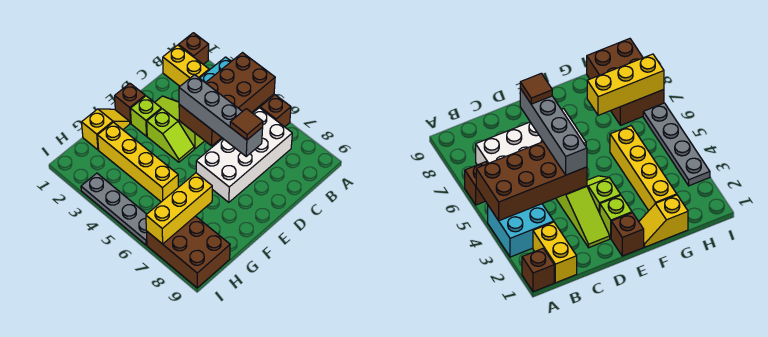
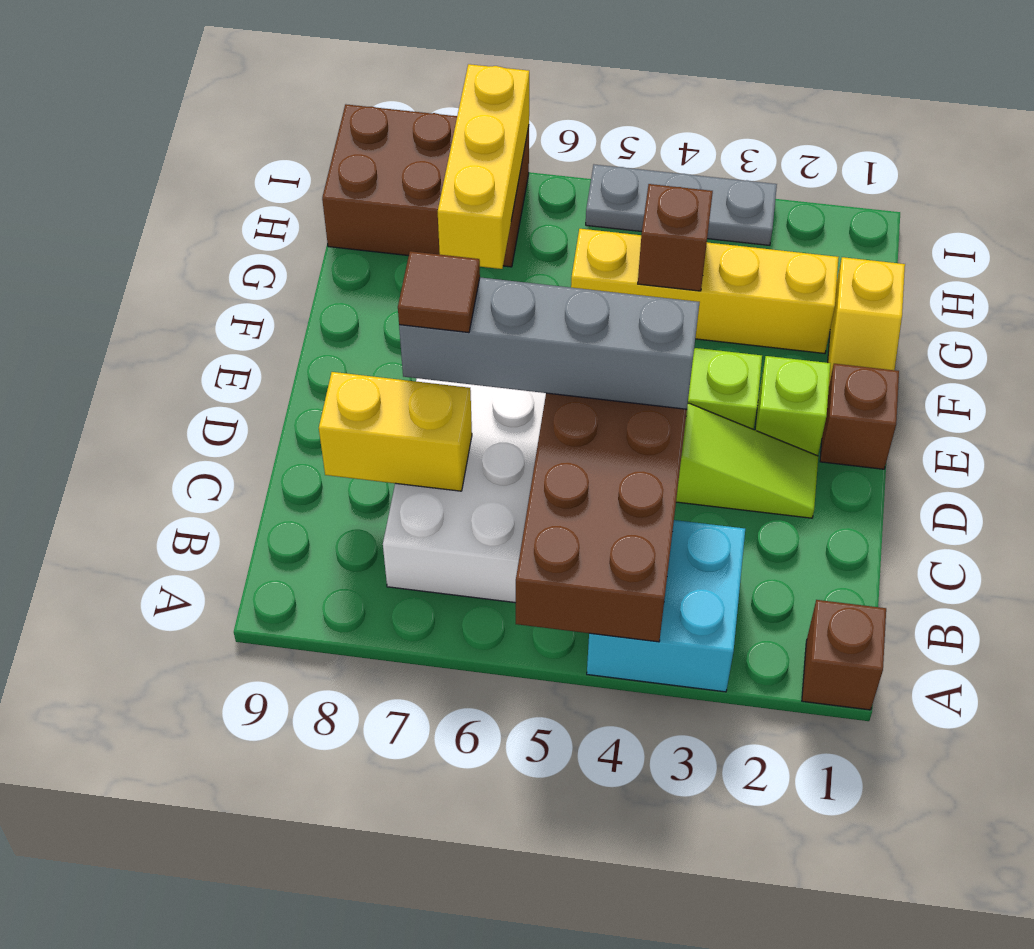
brown 1x1 brick [260,95,291,127] -> brown 1x1 brick moved to [638,184,713,291]
yellow 1x2 brick [163,45,209,86] -> yellow 1x2 brick moved to [319,372,472,491]
grey 1x4 plate [81,173,147,245] -> grey 1x3 plate [586,165,777,245]

